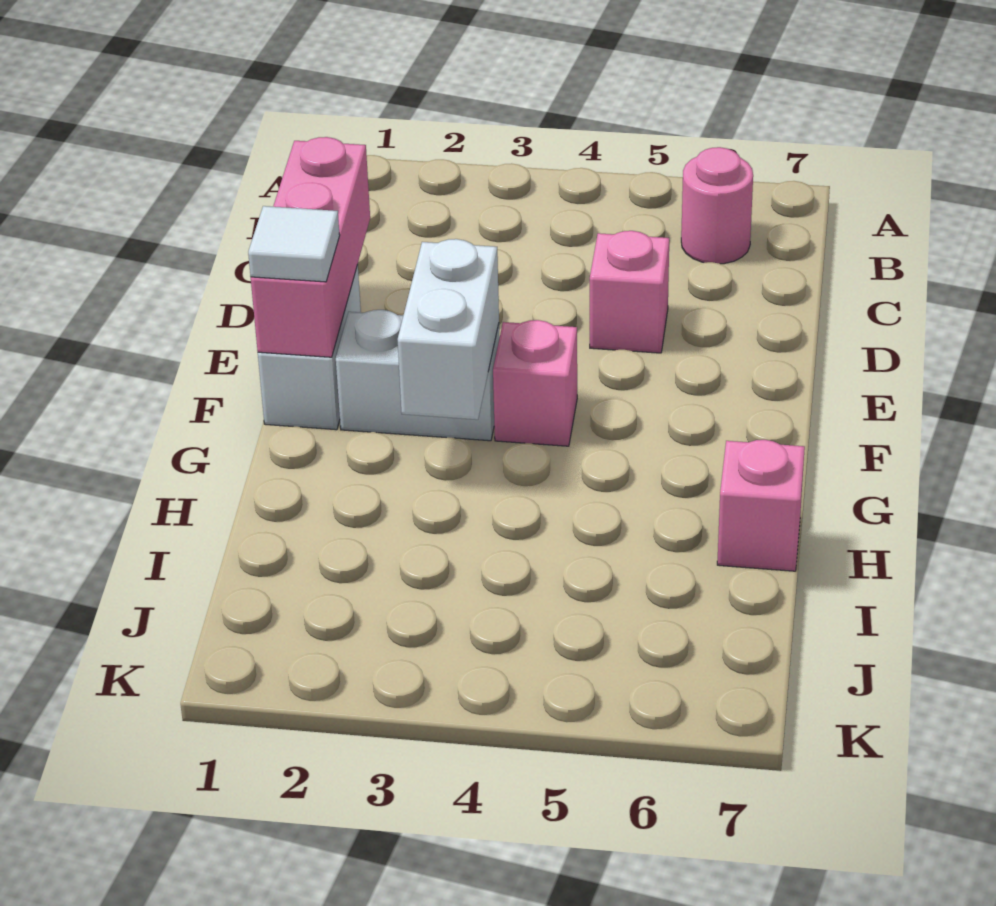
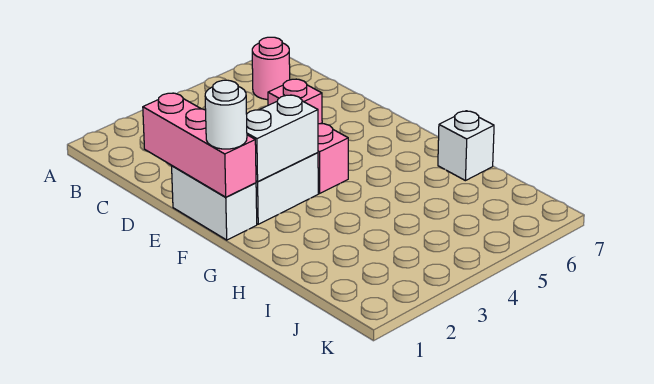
white 1x1 tile [248,206,340,282] -> white 1x1 round brick [205,80,247,149]
white 1x2 brick [398,239,499,420] -> white 1x2 brick turned to [247,95,318,182]
pink 1x1 brick [717,440,805,571] -> white 1x1 brick [438,111,494,181]

